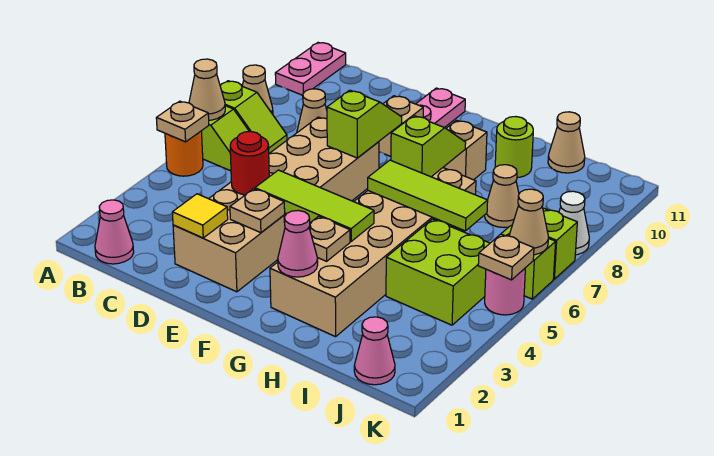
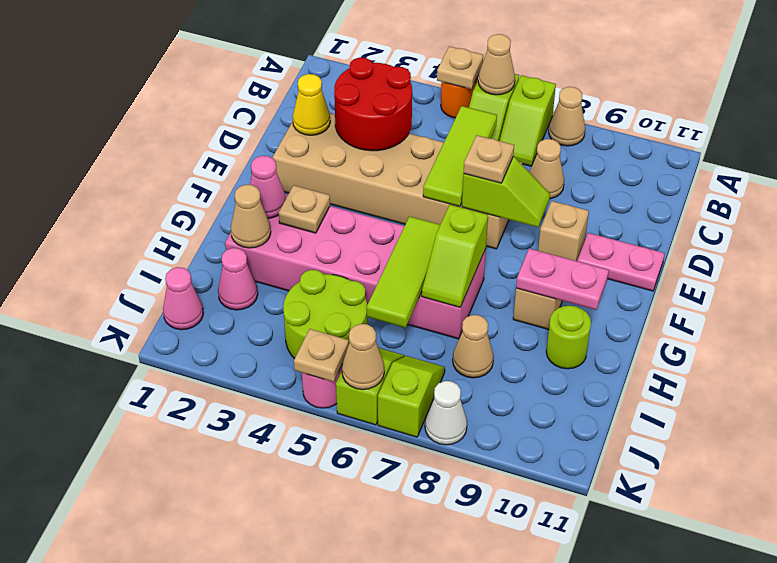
pink 1x2 plate [275,42,346,95] -> pink 1x2 plate moved to [516,248,609,310]
pink 1x1 cone [95,200,134,264] -> pink 1x1 cone moved to [218,248,258,310]
yellow 1x1 tile [172,194,228,238] -> yellow 1x1 cone [293,74,330,135]
red 1x1 round brick [230,131,269,195] -> red 2x2 round brick [334,58,412,151]
tan 1x1 plate [230,189,285,233] -> tan 1x1 plate moved to [464,135,514,183]
lime 1x3 tile [255,170,374,241] -> lime 1x3 tile moved to [423,106,497,207]
tan 2x6 brick [270,168,476,337] -> pink 2x6 brick [225,194,486,339]
lime 1x2 slope [391,115,466,177] -> lime 1x2 slope turned to [422,205,488,307]
lime 2x2 brick [386,219,490,325] -> lime 2x2 round brick [283,270,367,359]
tan 1x1 cone [548,112,585,173] -> tan 1x1 cone moved to [231,185,271,248]

